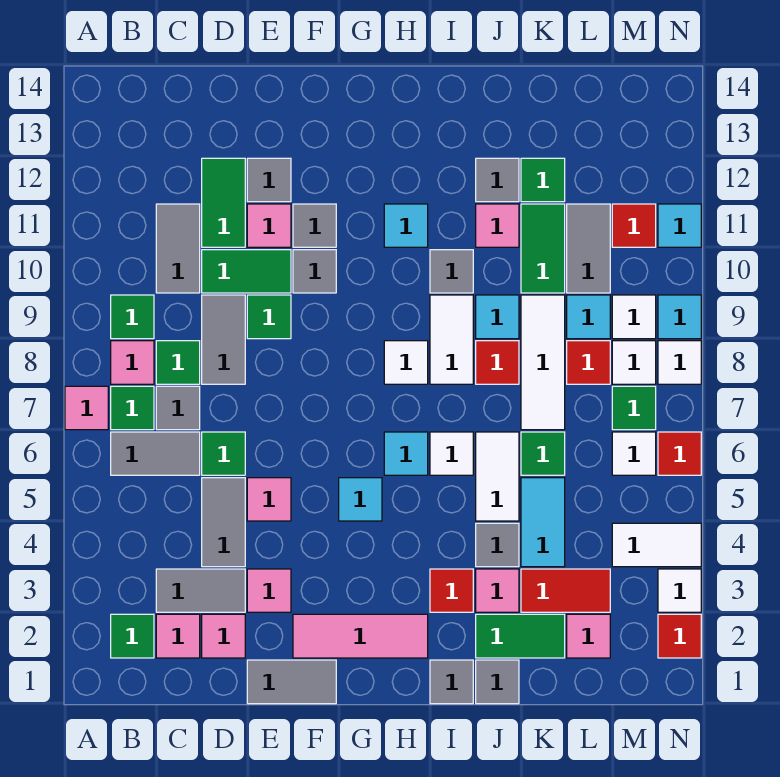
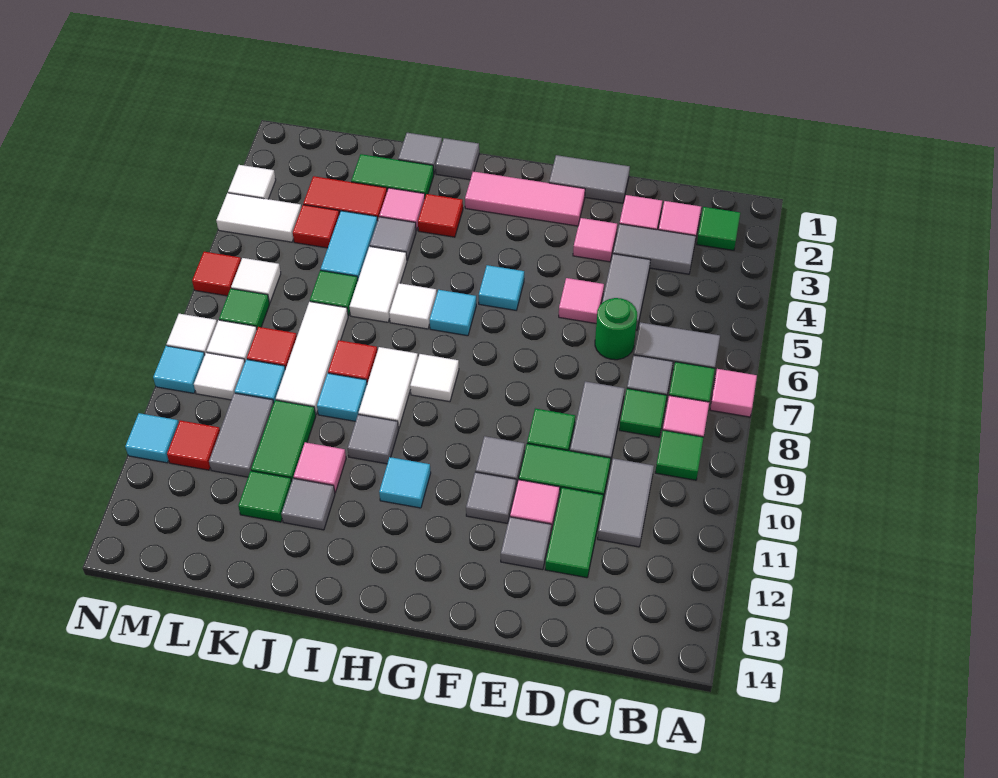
green 1x1 tile [202,432,245,475] -> green 1x1 round brick [595,298,637,360]
pink 1x1 tile [567,614,610,658] -> none
red 1x1 tile [658,614,701,658] -> red 1x1 tile moved to [293,205,339,248]

